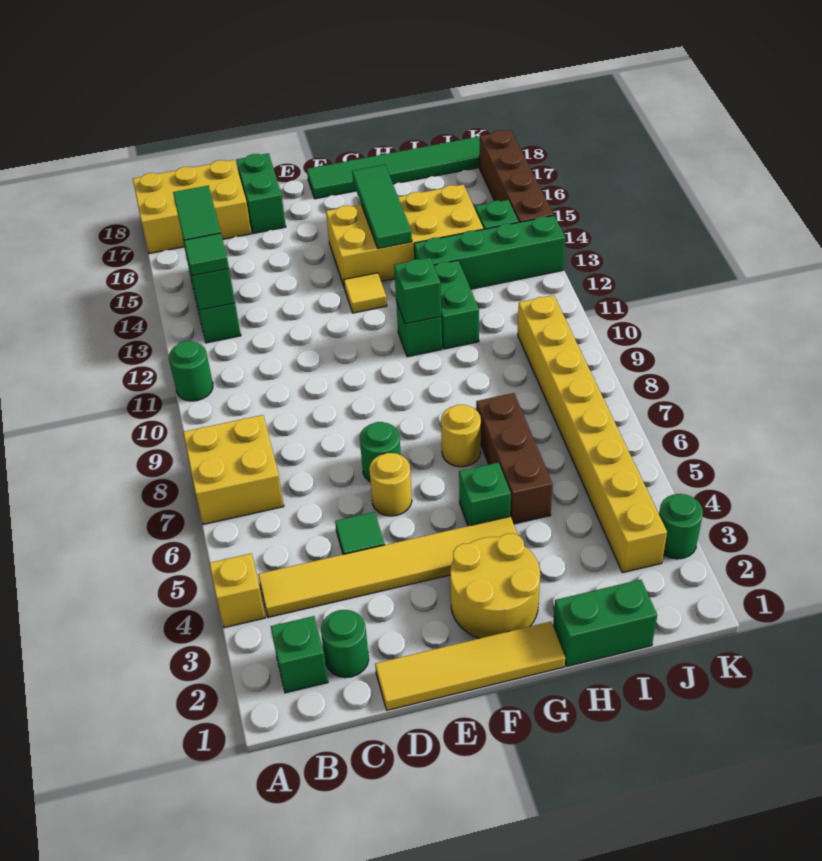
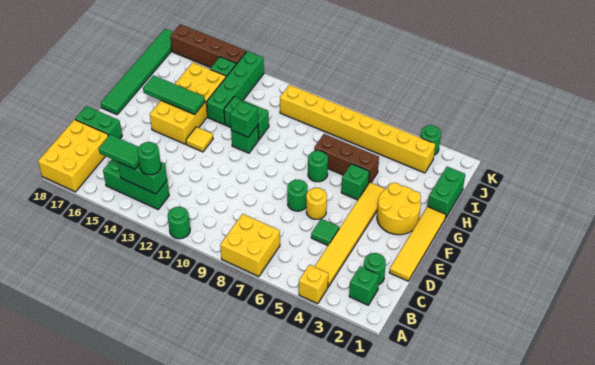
green 1x1 tile [184,233,229,276] -> green 1x1 round brick [138,142,161,175]
yellow 1x1 round brick [441,405,481,467] -> green 1x1 round brick [308,151,328,182]

